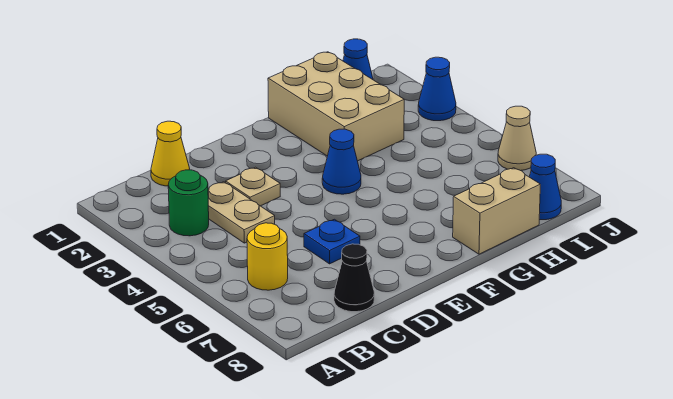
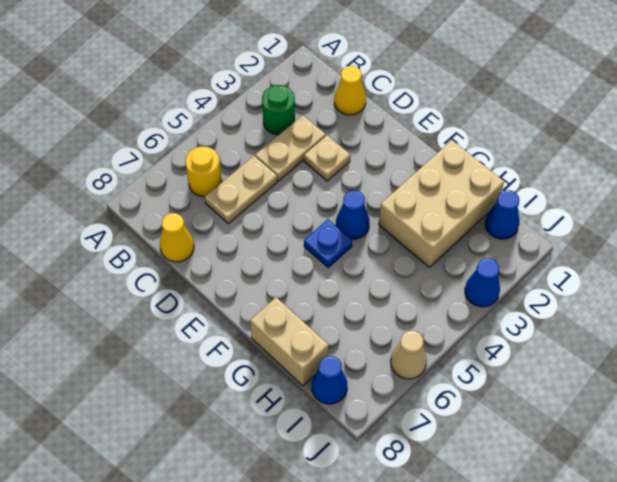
none -> tan 1x2 plate [205,156,277,224]
black 1x1 cone [334,244,374,312] -> yellow 1x1 cone [160,213,194,262]
blue 1x1 plate [304,219,360,264] -> blue 1x1 plate moved to [304,219,352,268]

